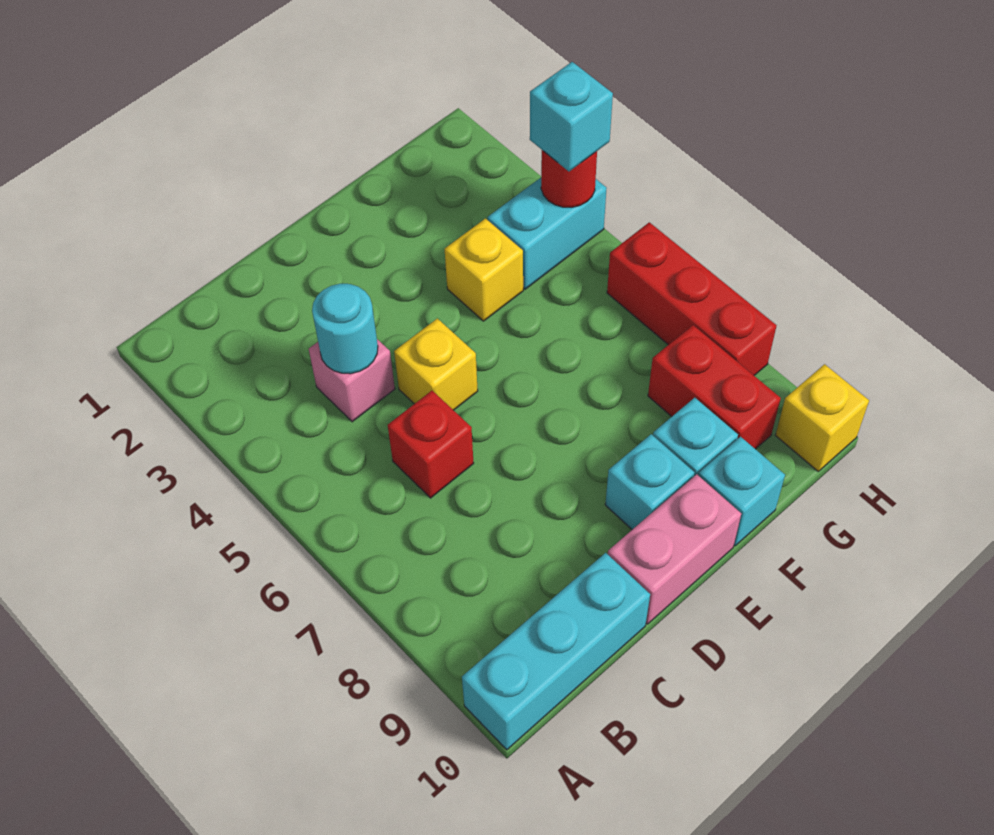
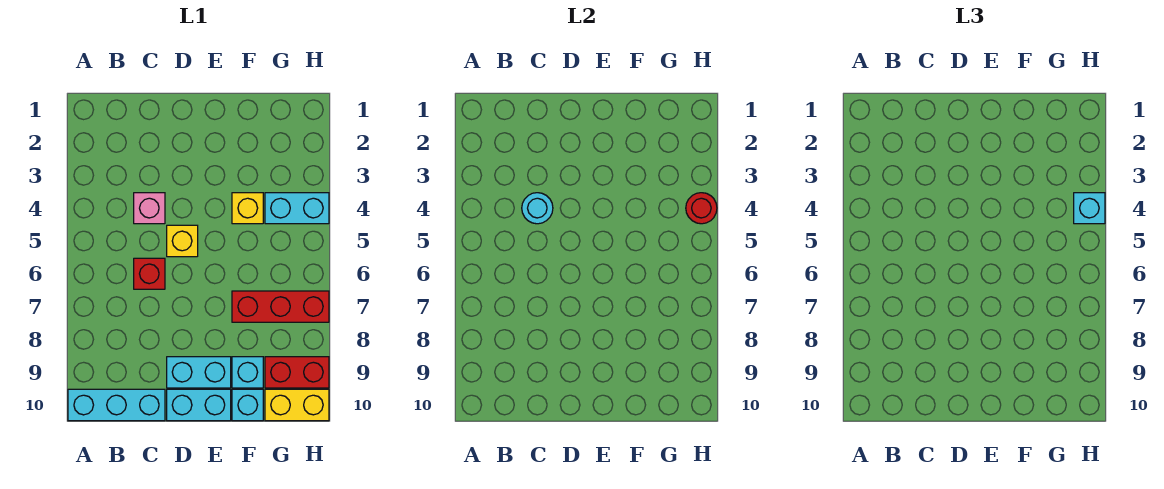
pink 1x2 brick [608,474,741,624] -> cyan 1x2 brick [167,389,231,421]
cyan 1x1 brick [605,434,694,529] -> cyan 1x2 brick [167,357,231,388]
red 1x2 brick [648,325,781,449] -> red 1x2 brick turned to [265,357,329,388]
red 1x3 brick [607,222,777,375] -> red 1x3 brick turned to [232,291,329,322]
yellow 1x1 brick [775,364,869,471] -> yellow 1x2 brick [265,389,329,421]

